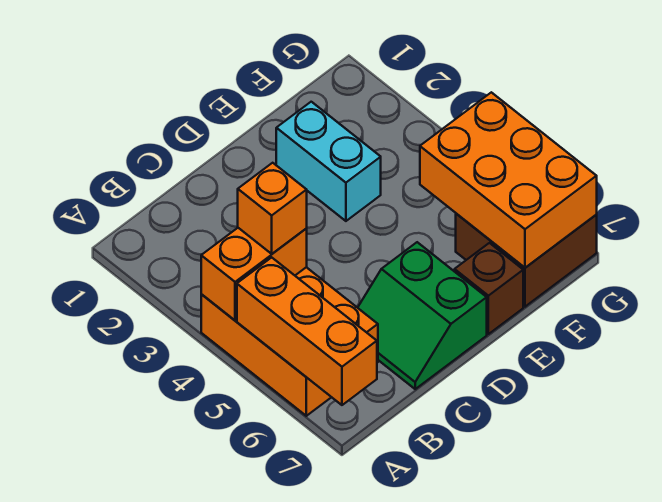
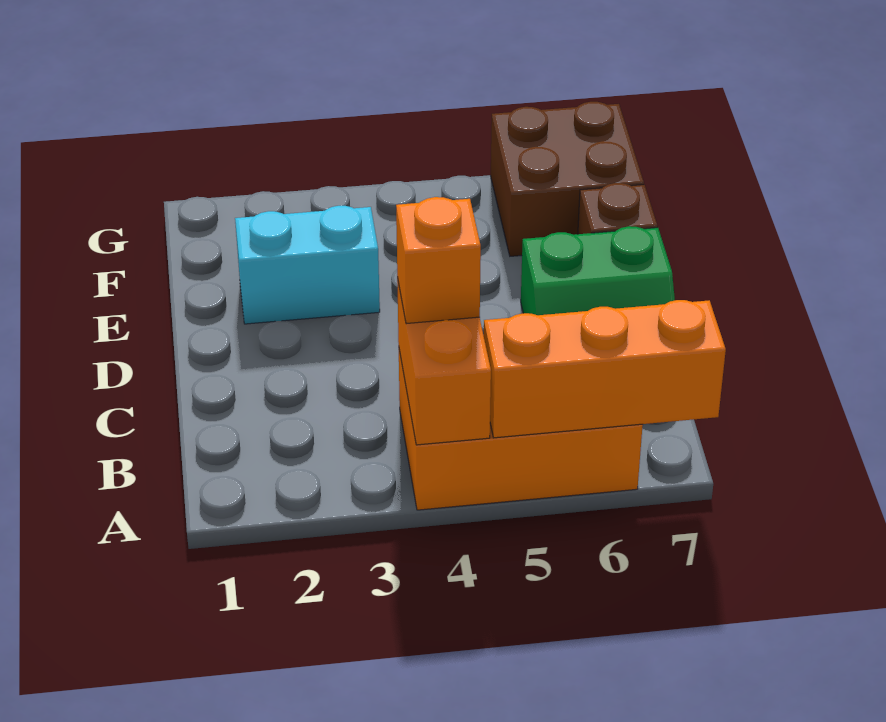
orange 2x3 brick [420,92,597,268] -> none

